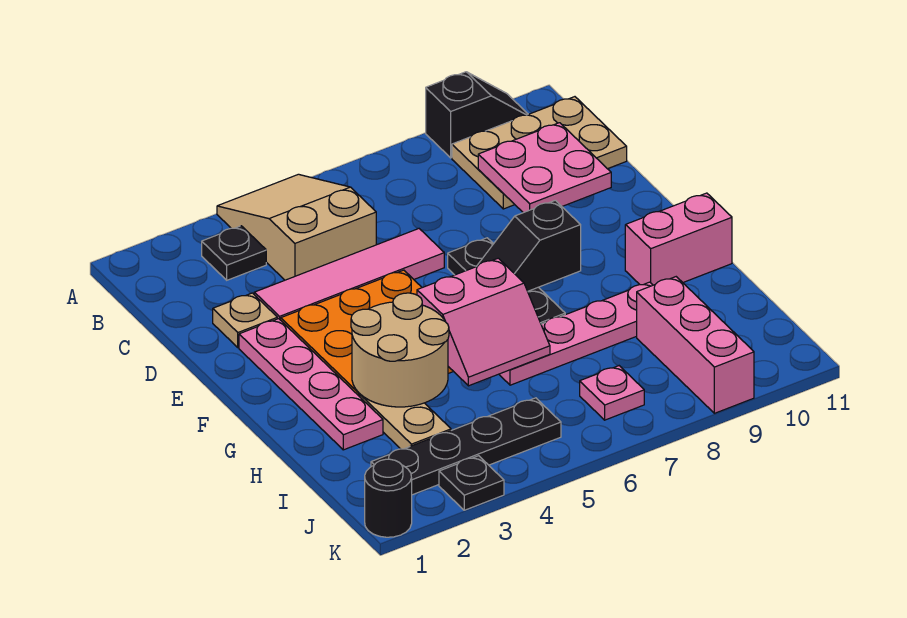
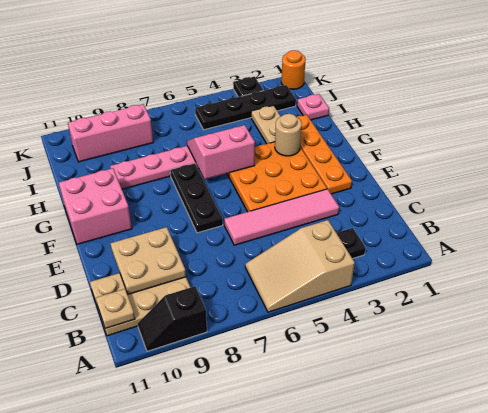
tan 2x3 slope [217,174,376,280] -> tan 2x3 slope turned to [245,220,355,312]
pink 2x2 plate [478,123,611,213] -> tan 2x2 plate [110,227,186,294]
tan 1x1 plate [213,293,278,348] -> tan 1x1 plate moved to [96,289,135,329]
pink 1x4 plate [239,319,383,450] -> orange 1x4 plate [297,115,352,194]
black 1x2 slope [476,200,581,291] -> none
tan 2x2 round brick [351,293,449,407] -> tan 1x1 round brick [275,114,302,156]
pink 1x2 brick [625,193,732,285] -> pink 2x2 brick [59,168,132,244]
pink 1x3 brick [637,277,754,413] -> pink 1x3 brick turned to [68,104,153,162]
pink 1x1 plate [580,366,644,420] -> pink 1x1 plate moved to [297,94,329,120]
black 1x1 round brick [365,459,412,537] -> orange 1x1 round brick [281,50,306,89]

